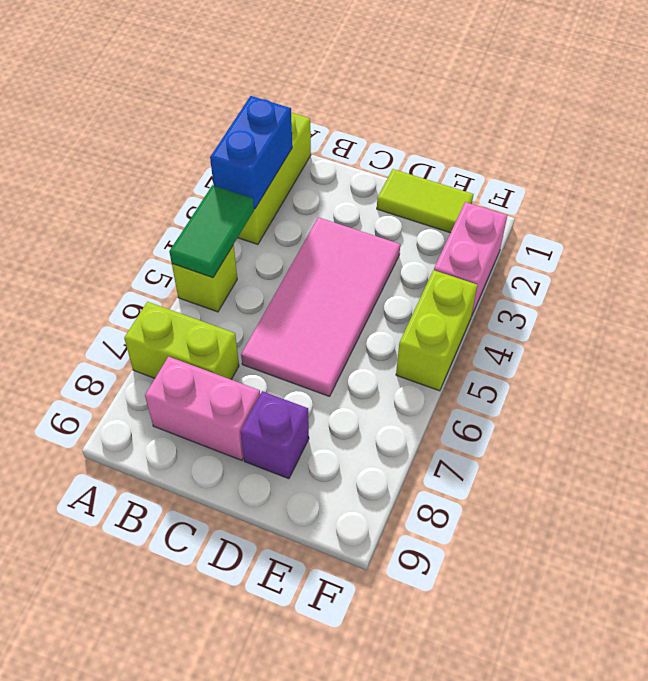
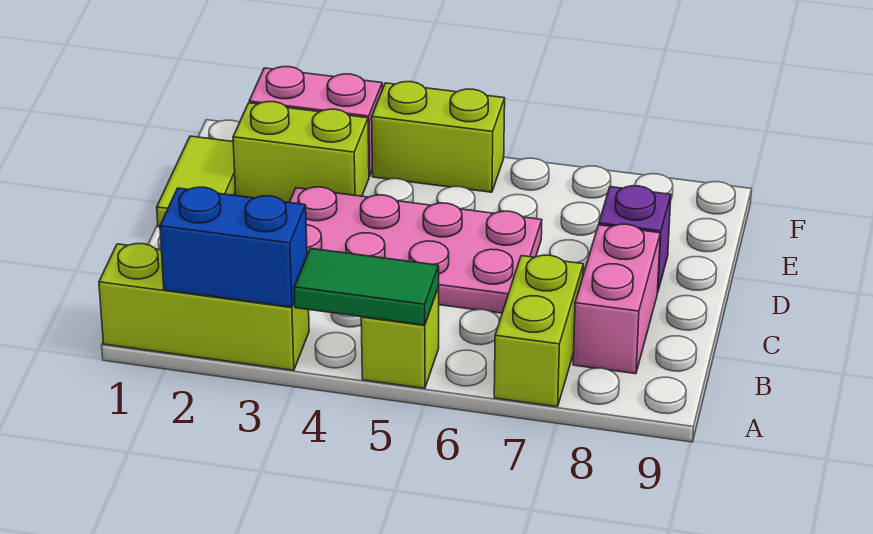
pink 2x4 tile [241,217,400,396] -> pink 2x4 plate [289,187,542,313]
none -> lime 1x2 brick [233,102,369,202]

